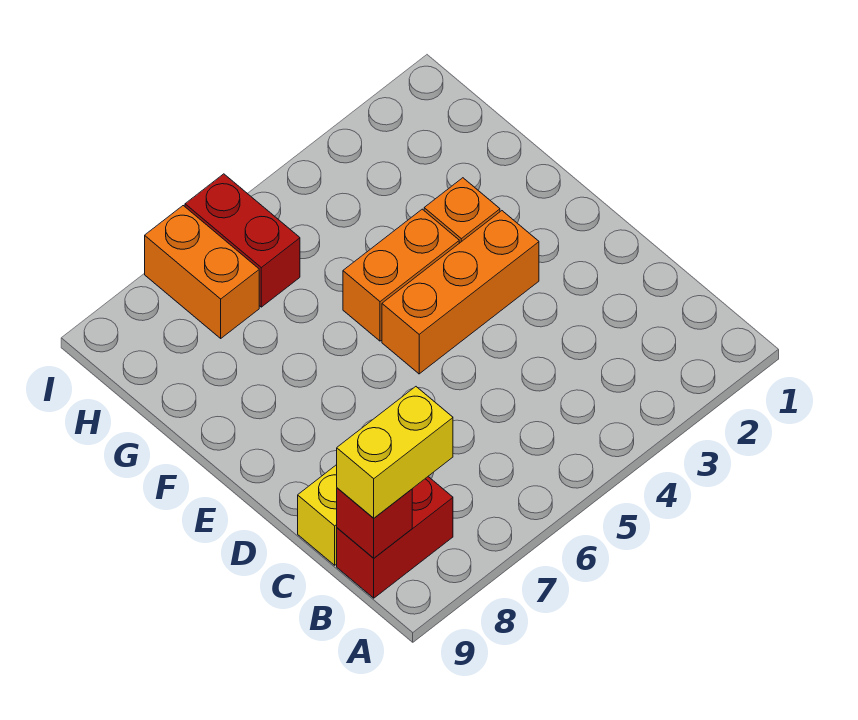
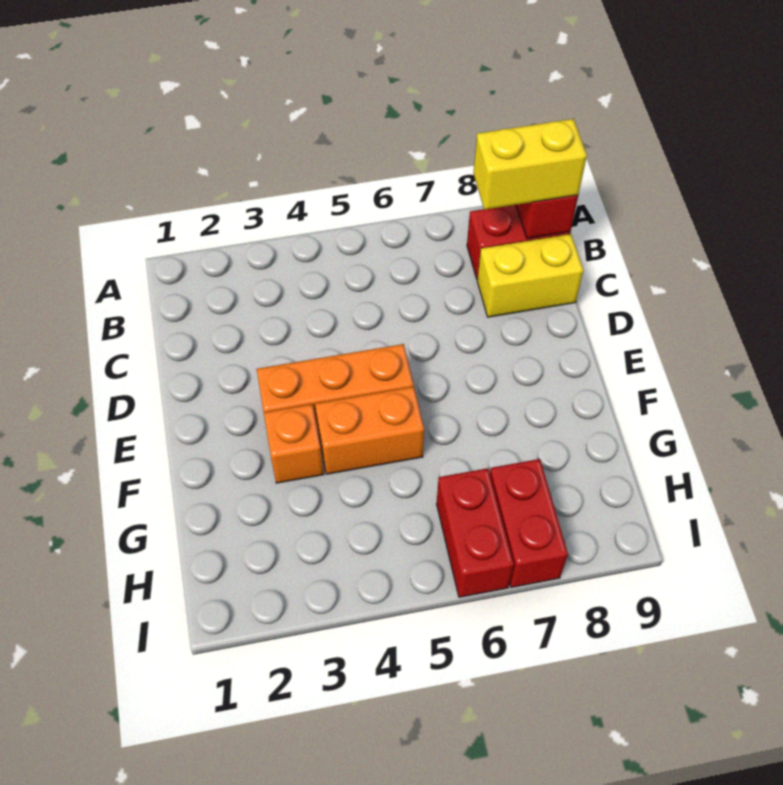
orange 1x2 brick [145,206,259,338] -> red 1x2 brick [490,459,568,587]

